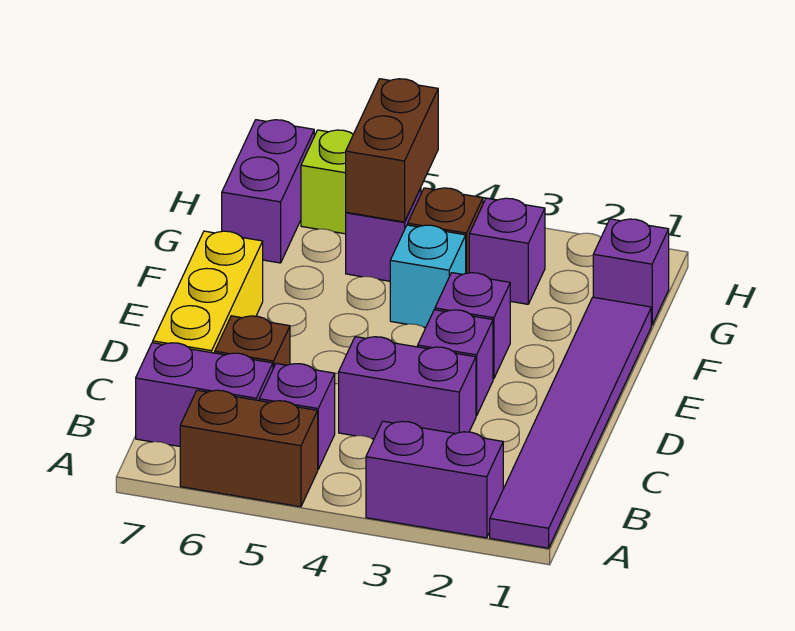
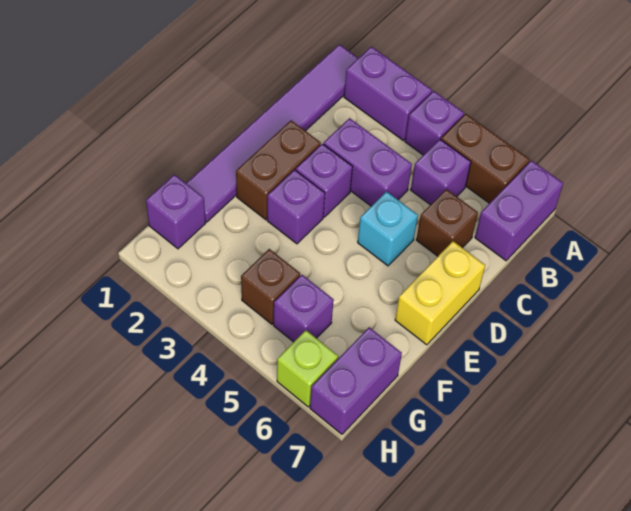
purple 1x2 brick [136,343,273,446] -> purple 1x2 brick turned to [475,161,563,261]
yellow 1x3 brick [153,231,263,353] -> yellow 1x2 brick [395,241,485,345]
cyan 1x1 brick [390,225,466,327] -> cyan 1x1 brick moved to [358,192,418,266]
purple 1x1 brick [469,198,545,304] -> purple 1x1 brick moved to [405,91,464,155]
brown 1x2 brick [346,79,438,222] -> brown 1x2 brick moved to [236,121,321,220]

